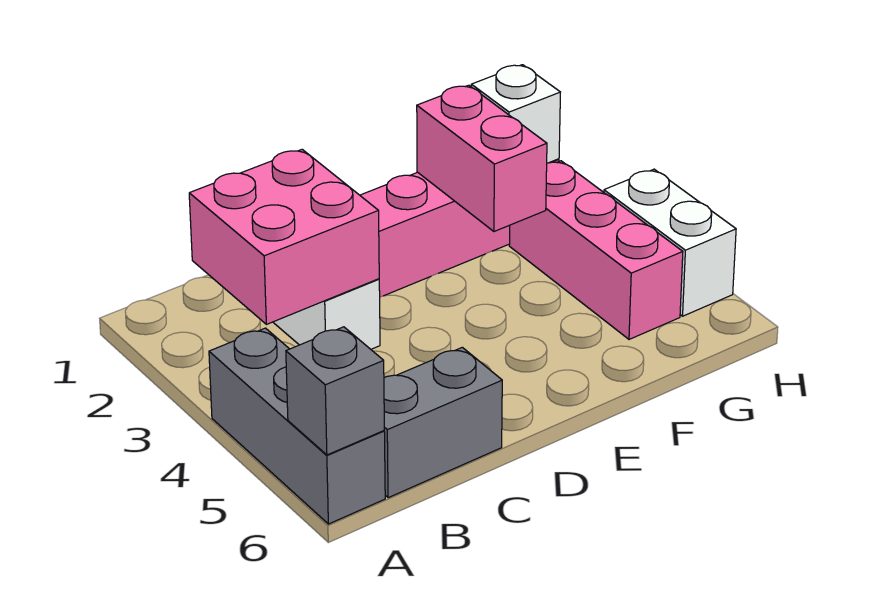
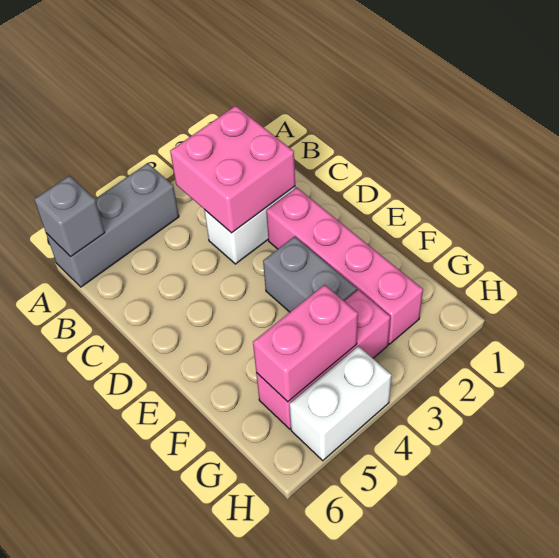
grey 1x2 brick [384,347,502,498] -> grey 1x2 brick moved to [263,237,357,312]
pink 1x2 brick [417,85,547,231] -> pink 1x2 brick moved to [253,285,358,402]
white 1x1 brick [471,65,560,163] -> none

